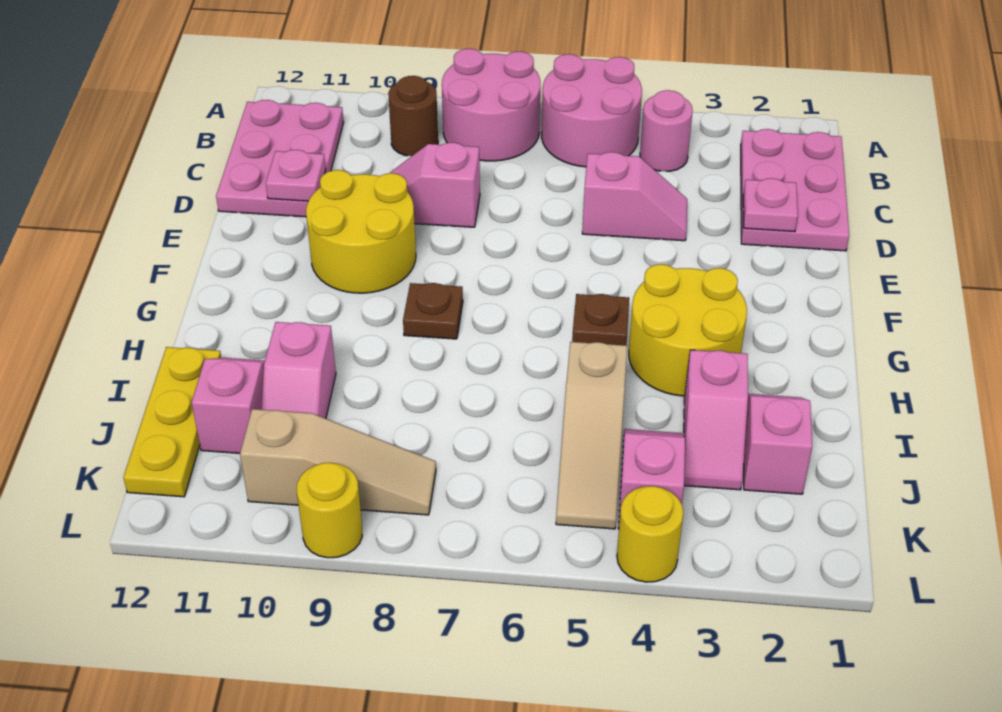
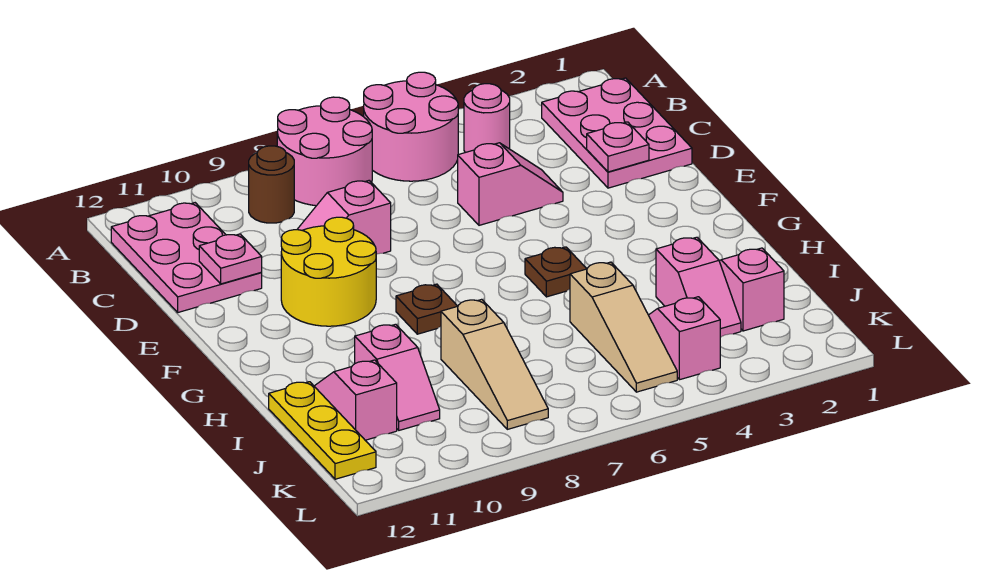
yellow 2x2 round brick [629,264,747,396] -> none
tan 1x3 slope [240,409,436,515] -> tan 1x3 slope turned to [441,299,548,429]
yellow 1x1 round brick [617,486,683,582] -> none
yellow 1x1 round brick [297,463,362,558] -> none

